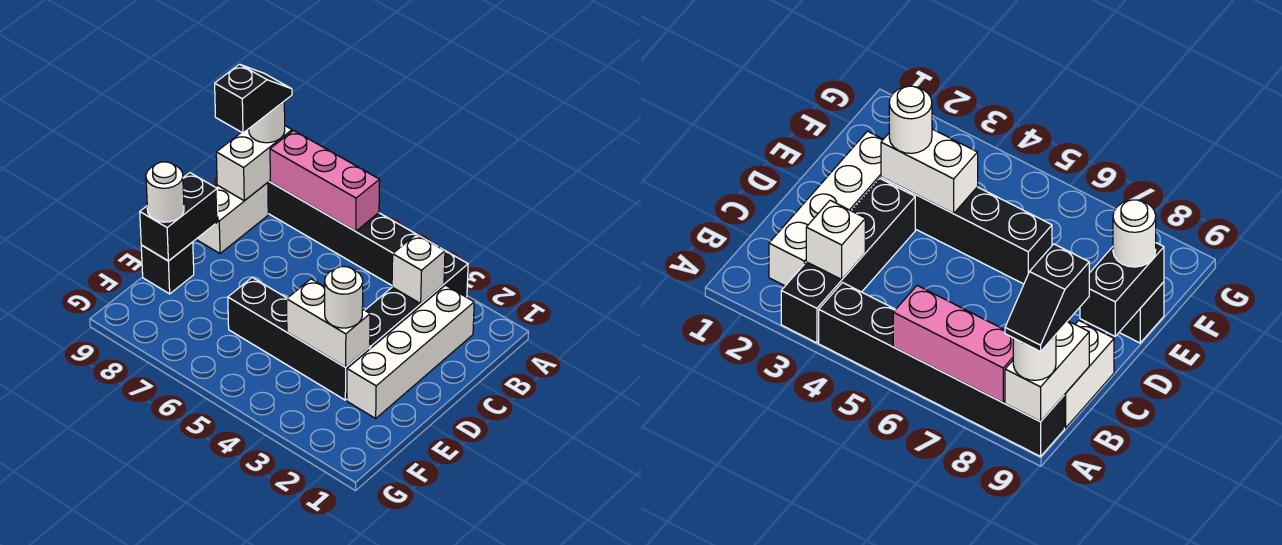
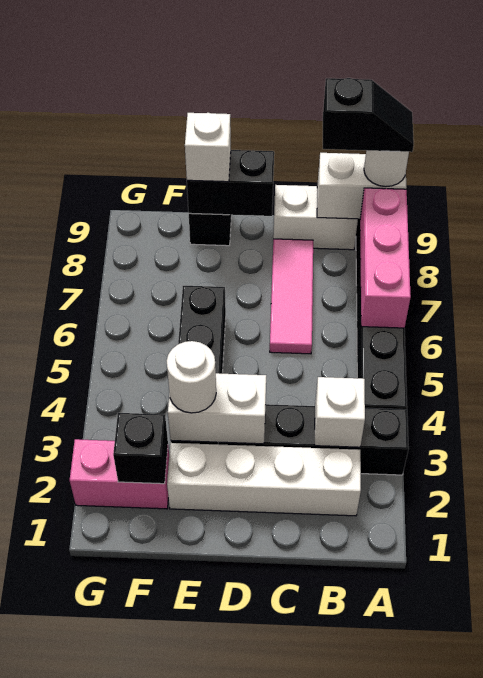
none -> pink 1x3 tile [270,239,313,354]
white 1x2 brick [287,279,370,367] -> white 1x2 brick turned to [168,373,266,444]
white 1x1 round brick [146,162,184,222] -> white 1x1 brick [185,113,231,182]
none -> pink 1x2 brick [70,439,169,509]
none -> black 1x1 brick [113,413,168,484]

